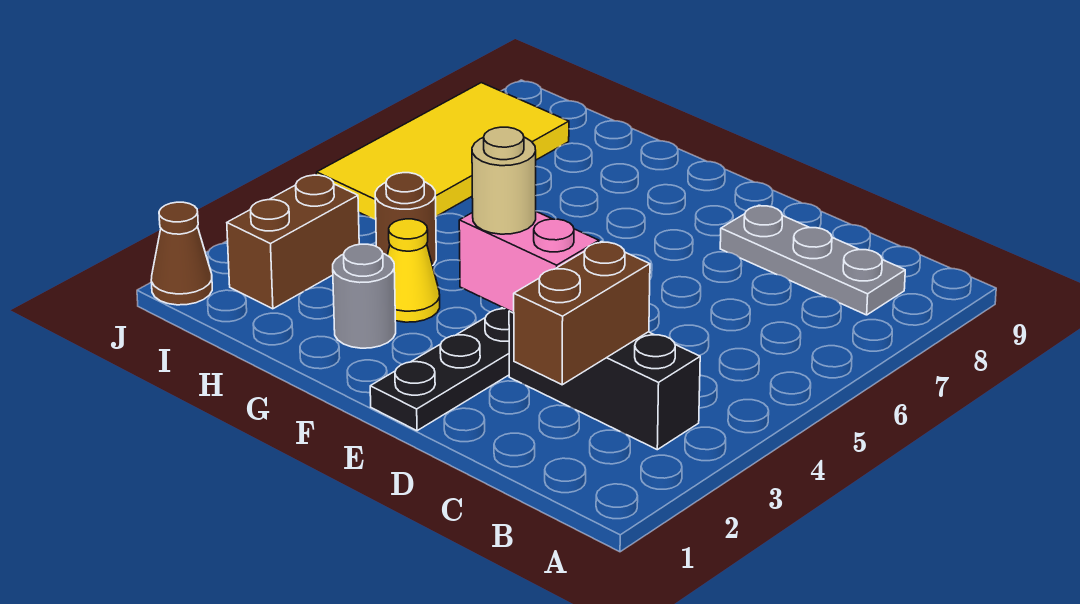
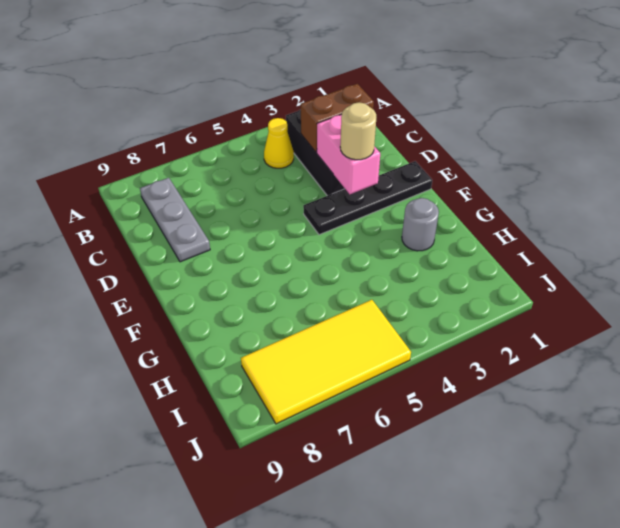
yellow 1x1 cone [387,219,440,322] -> yellow 1x1 cone moved to [264,118,294,168]
brown 1x1 round brick [375,173,436,266] -> none
brown 1x2 brick [227,175,359,309] -> none
brown 1x1 cone [151,202,212,305] -> none

